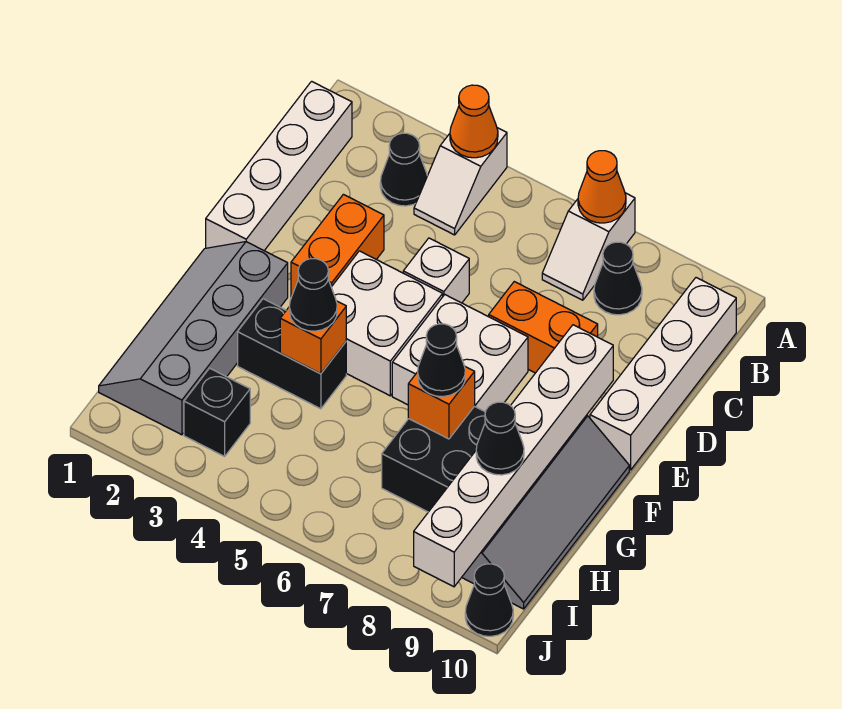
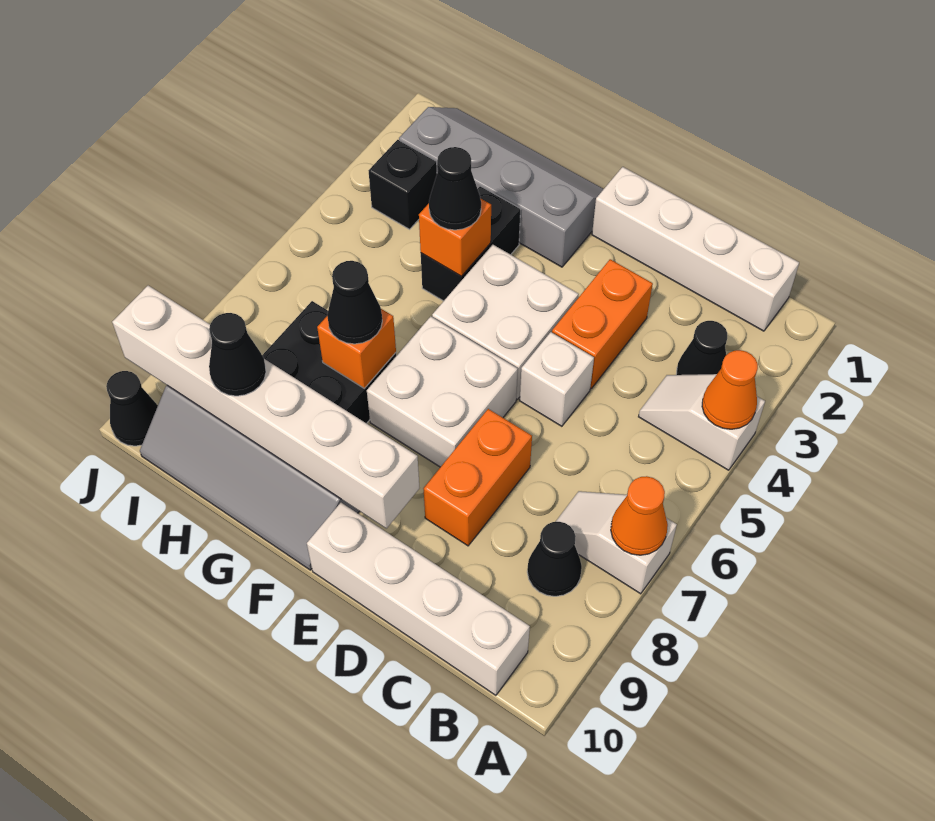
orange 1x2 brick [291,194,384,297] -> orange 1x2 brick turned to [552,259,653,388]

